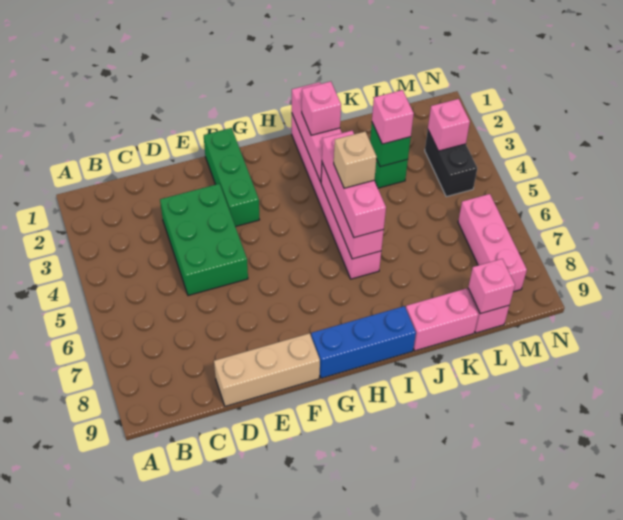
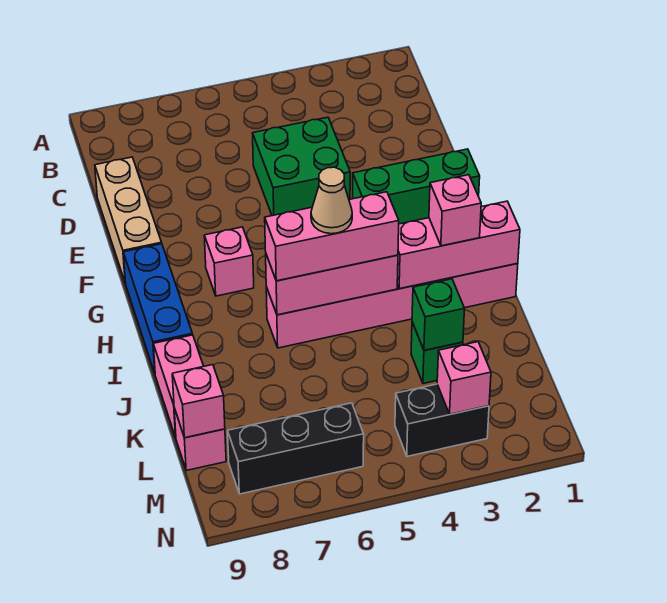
green 2x3 brick [160,184,248,296] -> green 2x2 brick [253,117,350,216]
tan 1x1 brick [334,132,377,188] -> tan 1x1 cone [311,167,352,234]
pink 1x1 brick [372,90,414,144] -> pink 1x1 brick moved to [204,227,254,296]
pink 1x3 brick [458,194,527,292] -> black 1x3 brick [228,403,364,494]

